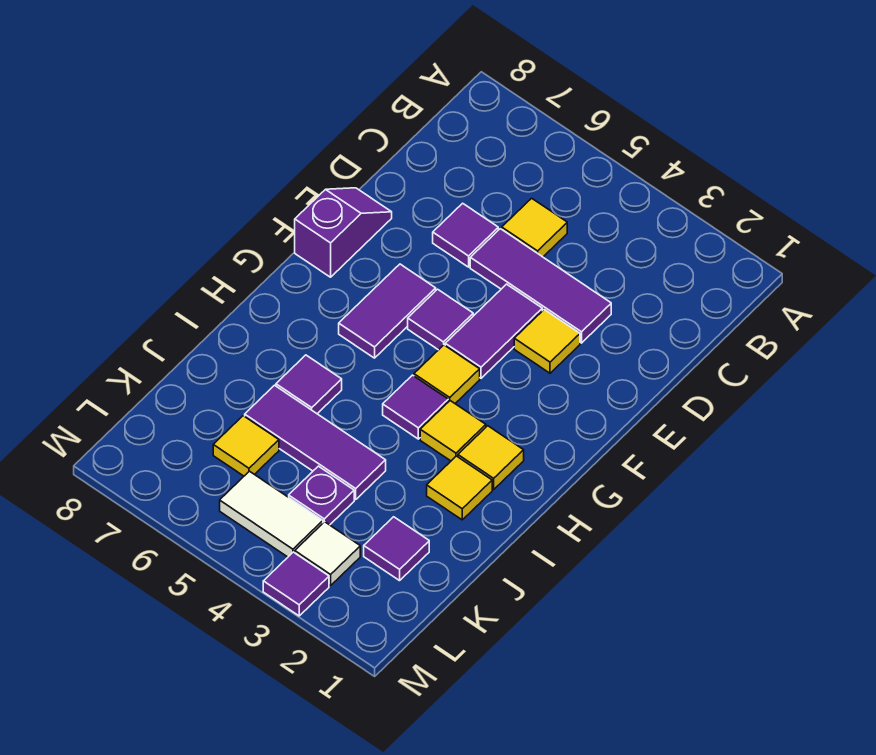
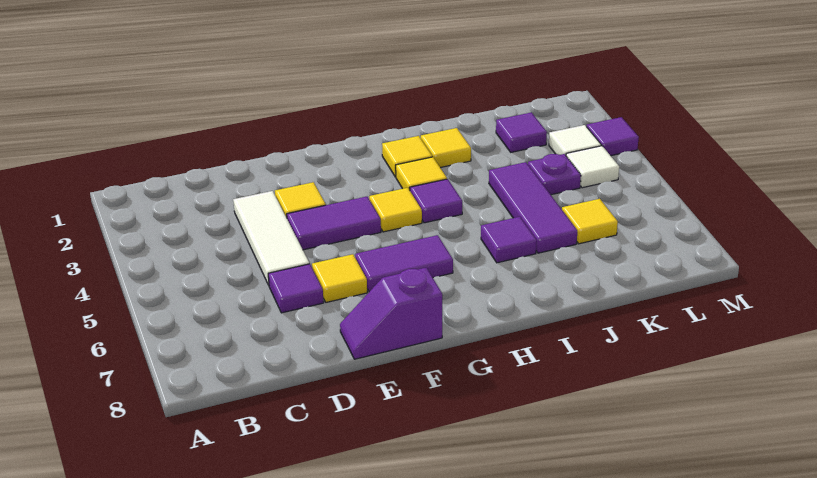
yellow 1x1 tile [502,198,567,257] -> yellow 1x1 tile moved to [312,254,367,302]
purple 1x3 tile [470,229,611,343] -> white 1x3 tile [233,191,309,285]
purple 1x1 tile [408,289,473,350] -> none
white 1x2 tile [220,471,323,557] -> white 1x1 tile [566,146,619,188]

